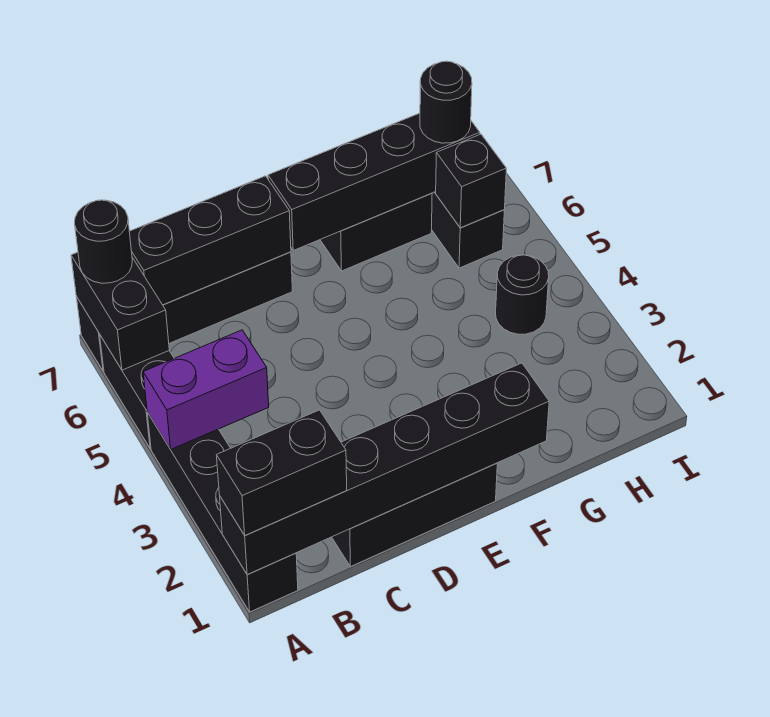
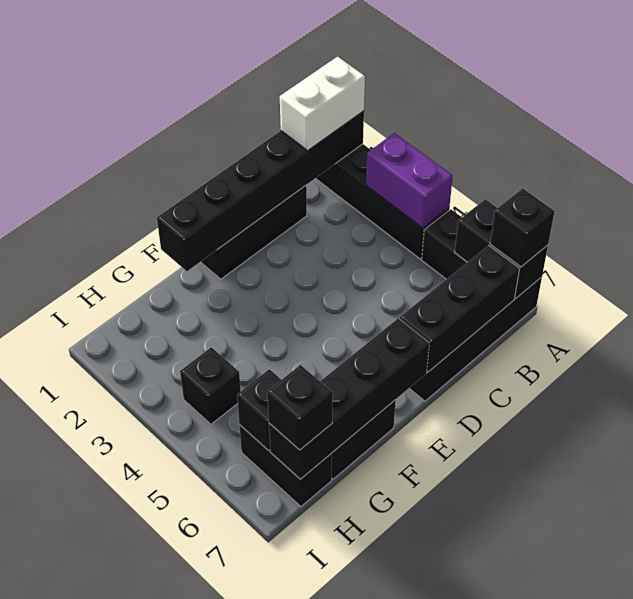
black 1x2 brick [217,410,347,536] -> white 1x2 brick [280,57,365,151]
purple 1x2 brick [143,330,269,449] -> purple 1x2 brick turned to [366,133,453,228]
black 1x1 round brick [75,200,132,283] -> black 1x1 brick [490,188,555,267]
black 1x1 round brick [496,255,549,334] -> black 1x1 brick [180,347,241,424]
black 1x1 round brick [420,61,472,143] -> black 1x1 brick [267,365,333,450]

